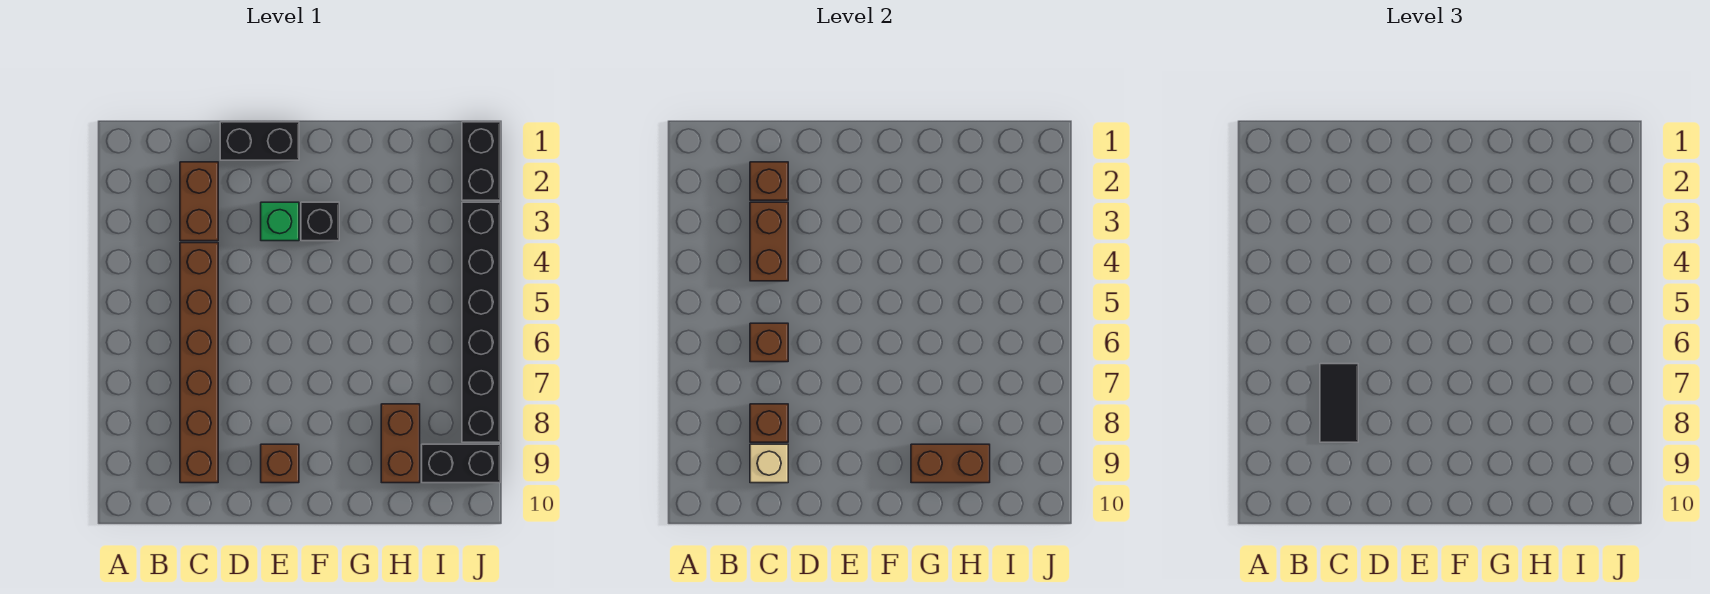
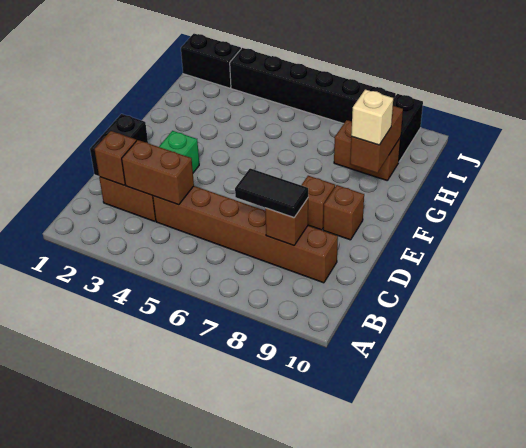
brown 1x1 brick [750,323,788,362] -> brown 1x1 brick moved to [302,176,335,230]
tan 1x1 brick [750,444,788,483] -> tan 1x1 brick moved to [351,89,393,145]
black 1x1 brick [301,202,339,241] -> none

